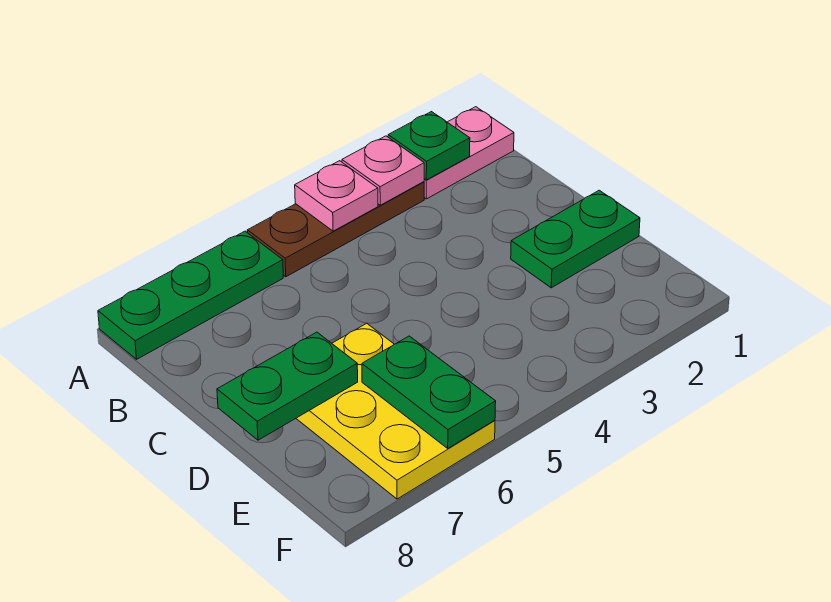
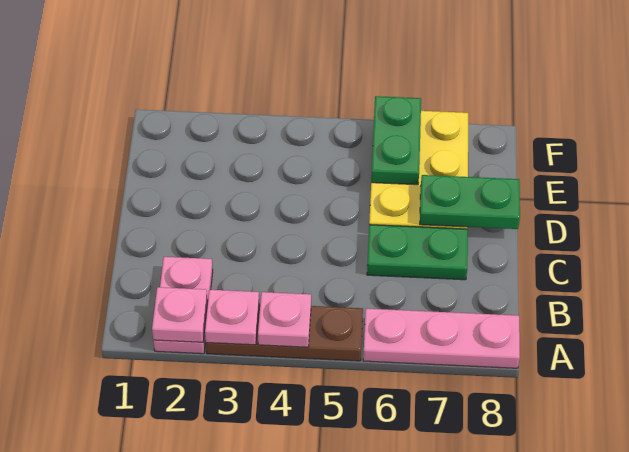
pink 1x2 plate [424,107,514,199] -> pink 1x2 plate turned to [153,257,213,354]
green 1x1 plate [388,112,470,180] -> pink 1x1 plate [152,287,208,342]
green 1x3 plate [98,231,283,359] -> pink 1x3 plate [363,308,520,368]
green 1x2 plate [511,190,640,288] -> green 1x2 plate moved to [367,225,468,280]

